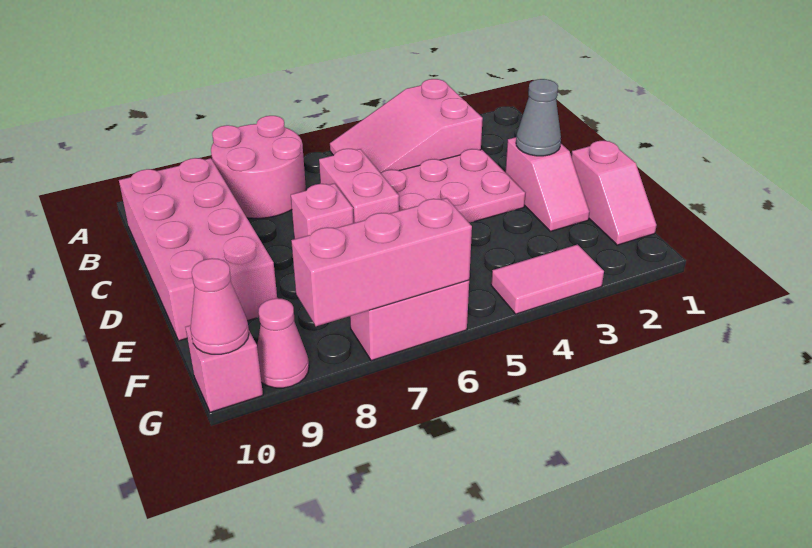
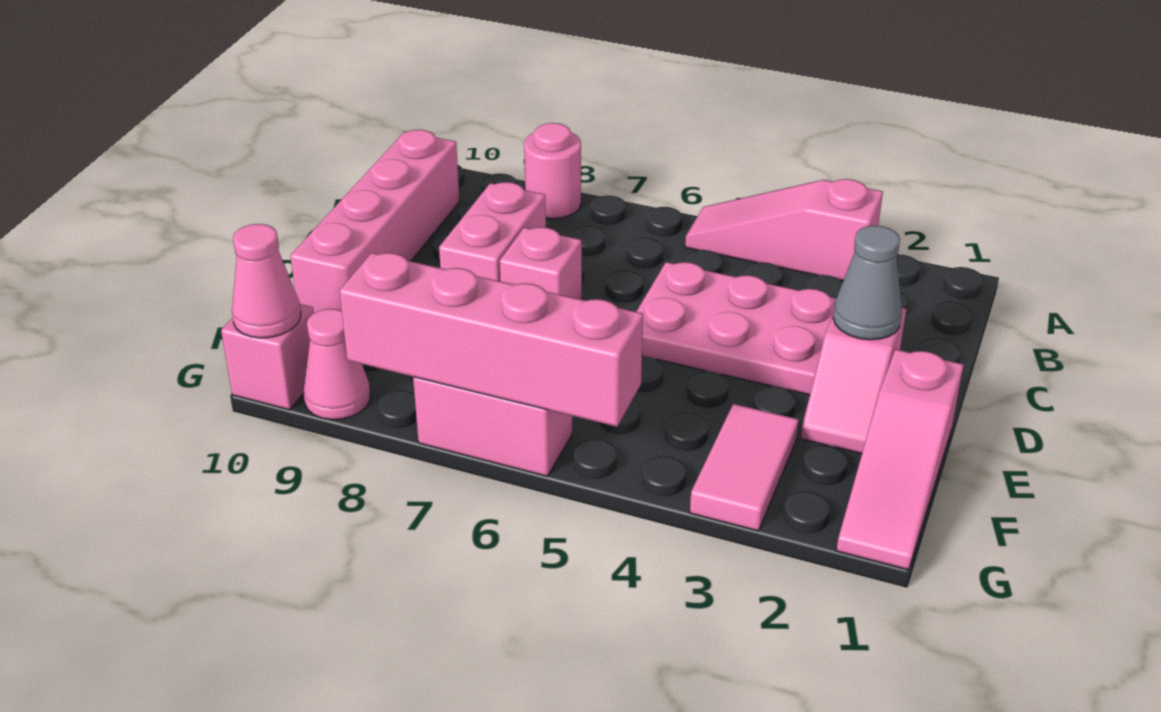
pink 2x3 slope [330,79,483,173] -> pink 1x3 slope [685,179,883,281]
pink 2x2 round brick [211,116,306,218] -> pink 1x1 round brick [524,123,581,219]
pink 2x4 brick [119,158,277,341] -> pink 1x4 brick [290,130,460,313]
pink 1x2 brick [319,149,399,223] -> pink 1x2 brick moved to [439,182,546,281]
pink 1x2 slope [571,141,657,245] -> pink 1x3 slope [836,349,964,570]
pink 1x2 tile [491,245,604,314] -> pink 1x2 tile turned to [690,404,799,531]
pink 1x3 brick [291,198,472,326] -> pink 1x4 brick [340,253,643,427]

